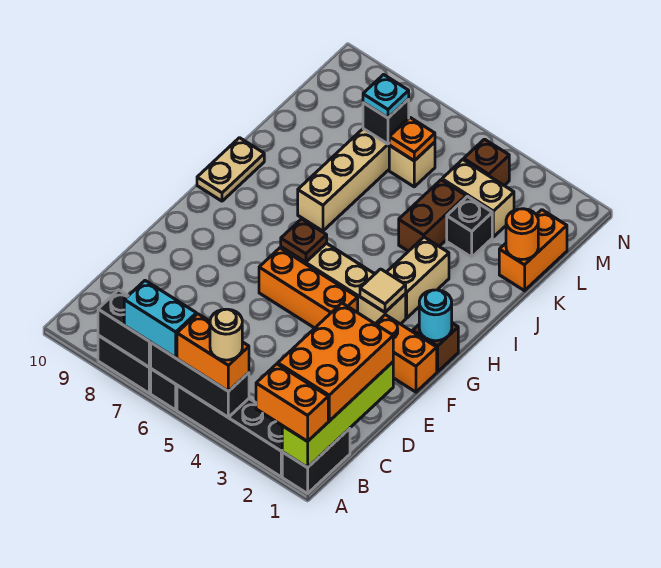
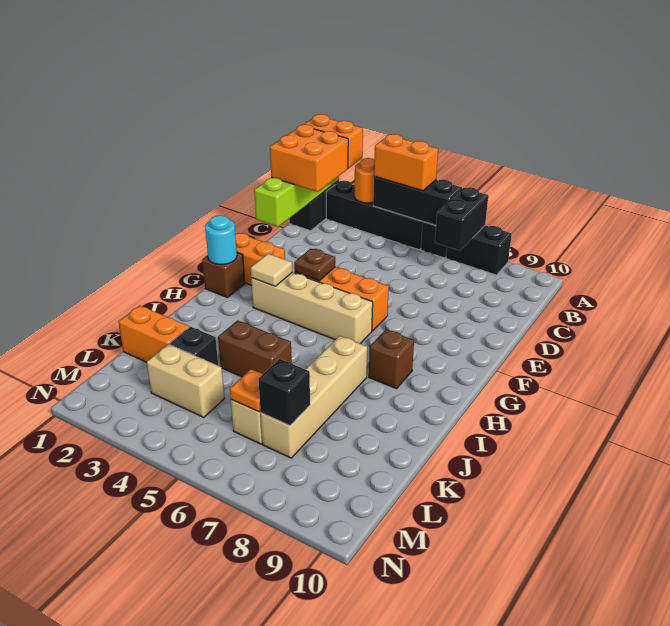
tan 1x1 round brick [210,309,242,360] -> none
cyan 1x2 brick [124,281,196,358] -> none
black 1x2 brick [98,290,151,367] -> black 1x2 brick turned to [435,187,488,250]
orange 2x3 brick [278,303,393,421] -> orange 2x2 brick [270,124,348,192]
brown 1x1 plate [281,219,327,262] -> brown 1x1 plate moved to [294,249,335,281]
tan 1x2 brick [386,237,449,318] -> none
tan 1x2 plate [197,138,264,201] -> none
brown 1x2 brick [399,180,466,251] -> brown 1x2 brick turned to [218,320,292,377]
orange 1x2 brick [499,210,567,291] -> orange 1x2 brick turned to [118,306,189,362]
orange 1x1 round brick [506,209,538,260] -> orange 1x1 round brick moved to [354,158,375,203]
cyan 1x1 plate [363,75,409,118] -> none
brown 1x1 brick [464,139,509,185] -> brown 1x1 brick moved to [369,330,414,389]

